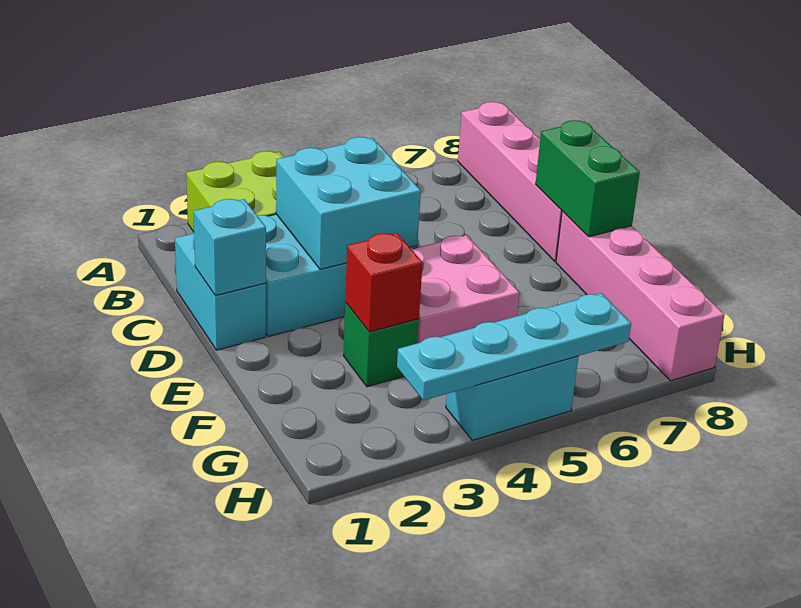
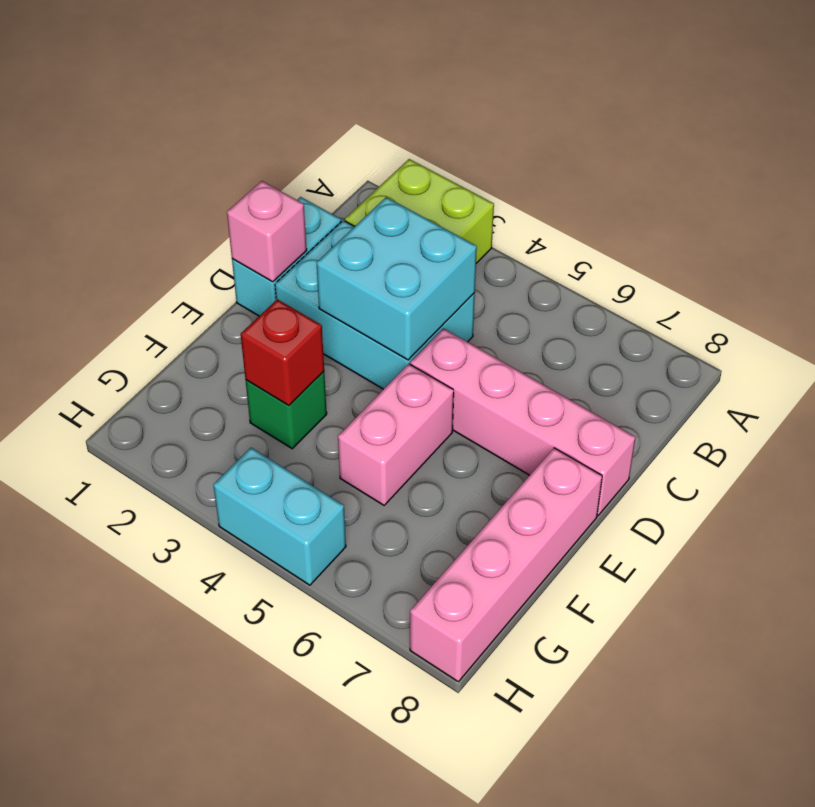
pink 1x4 brick [458,102,562,261] -> pink 1x4 brick turned to [410,328,635,515]
cyan 1x1 brick [194,199,266,296] -> pink 1x1 brick [227,181,307,282]
green 1x2 brick [536,120,640,237] -> none
pink 2x2 brick [411,235,519,343] -> pink 1x2 brick [338,364,454,505]
cyan 1x4 plate [397,293,631,400] -> none

